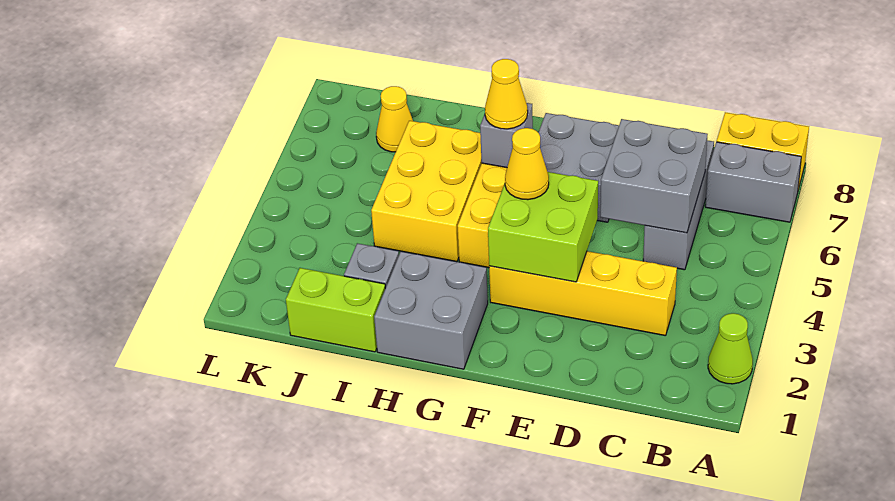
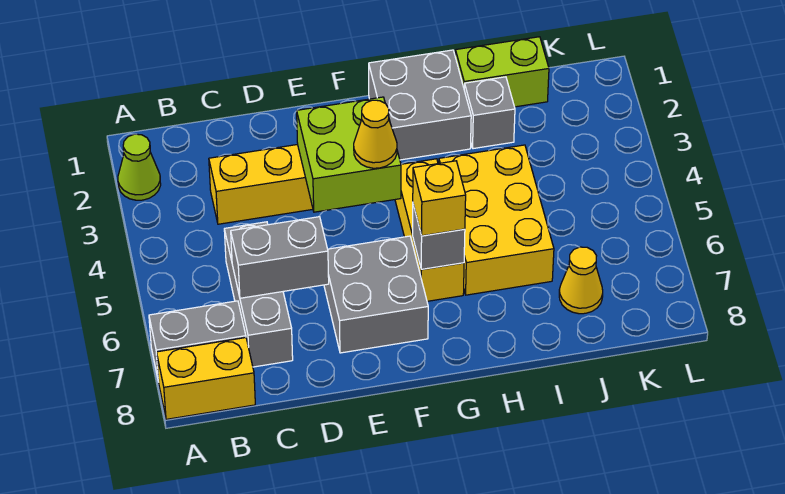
grey 2x2 brick [600,119,708,233] -> grey 1x2 brick [231,217,329,298]
yellow 1x1 cone [485,59,528,129] -> yellow 1x1 brick [413,161,466,236]

